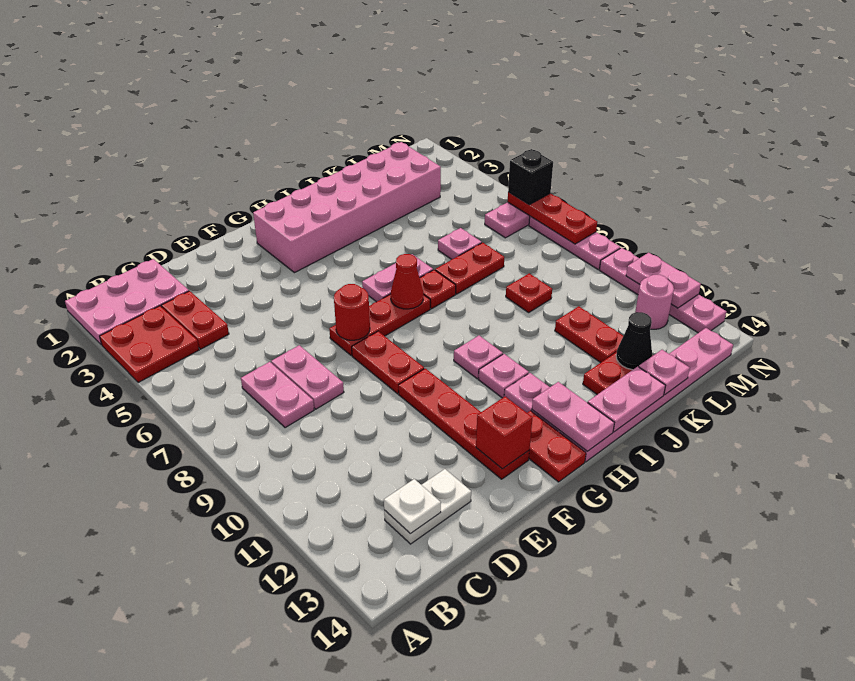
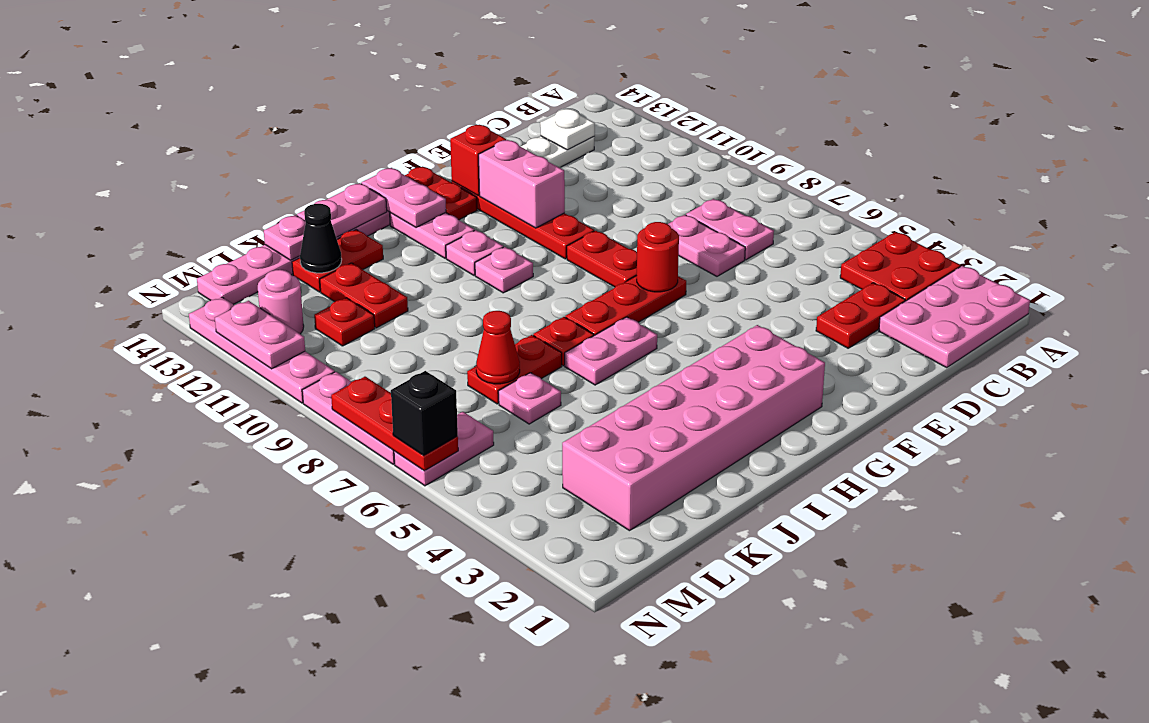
red 1x2 plate [162,291,229,349] -> red 1x2 plate turned to [816,283,905,348]
none -> pink 1x2 brick [479,140,565,228]
red 1x1 cone [391,254,423,309] -> red 1x1 cone moved to [476,311,520,384]
red 1x1 plate [506,273,552,313] -> red 1x1 plate moved to [314,298,375,346]

